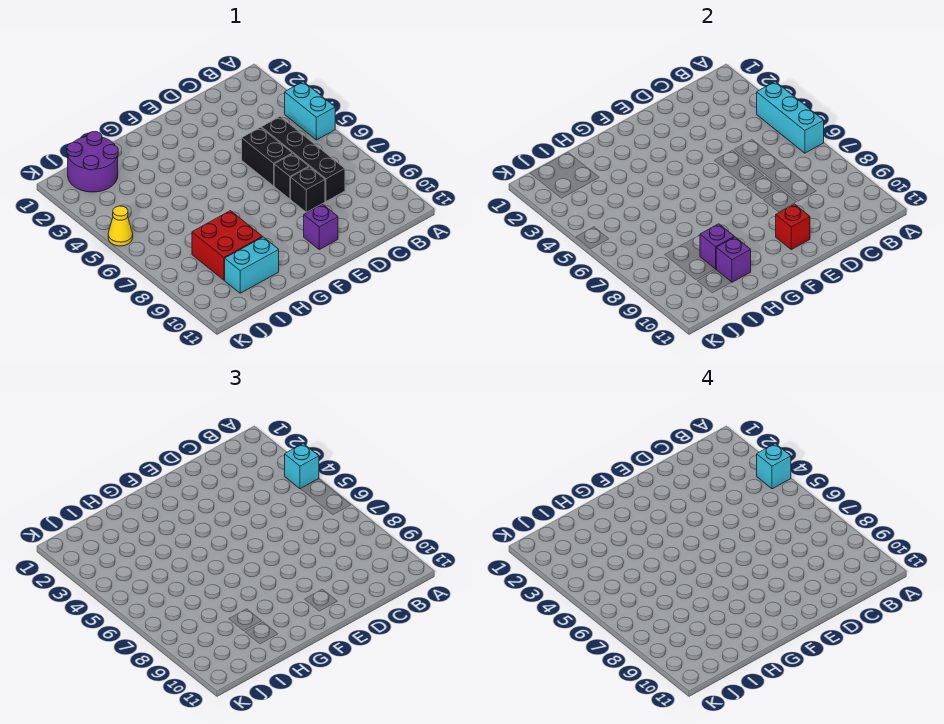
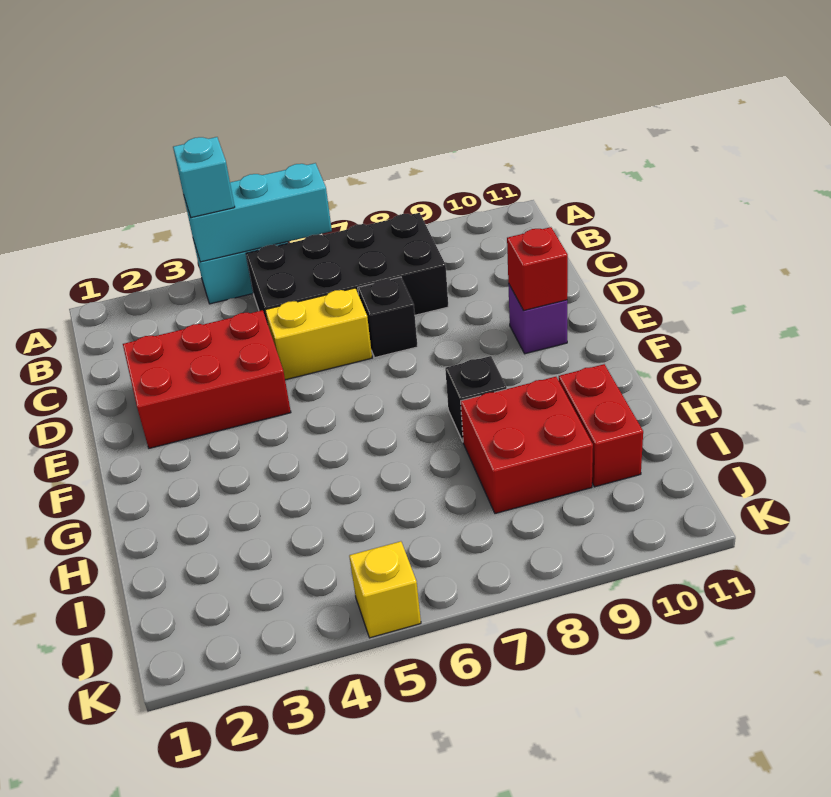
cyan 1x1 brick [757,443,791,489] -> none
black 1x4 brick [261,117,345,201] -> black 2x4 brick [246,213,449,321]
none -> red 2x3 brick [123,310,291,448]
black 1x2 brick [242,127,292,186] -> yellow 1x2 brick [265,288,372,380]
black 1x1 brick [291,167,325,212] -> black 1x1 brick moved to [445,356,507,441]
purple 1x1 brick [700,224,734,269] -> none
cyan 1x2 brick [225,237,279,293] -> red 1x2 brick [559,364,643,487]
purple 1x1 brick [716,237,751,282] -> none
purple 2x2 round brick [67,132,118,192] -> none
yellow 1x1 cone [108,206,133,246] -> yellow 1x1 brick [349,541,421,638]

